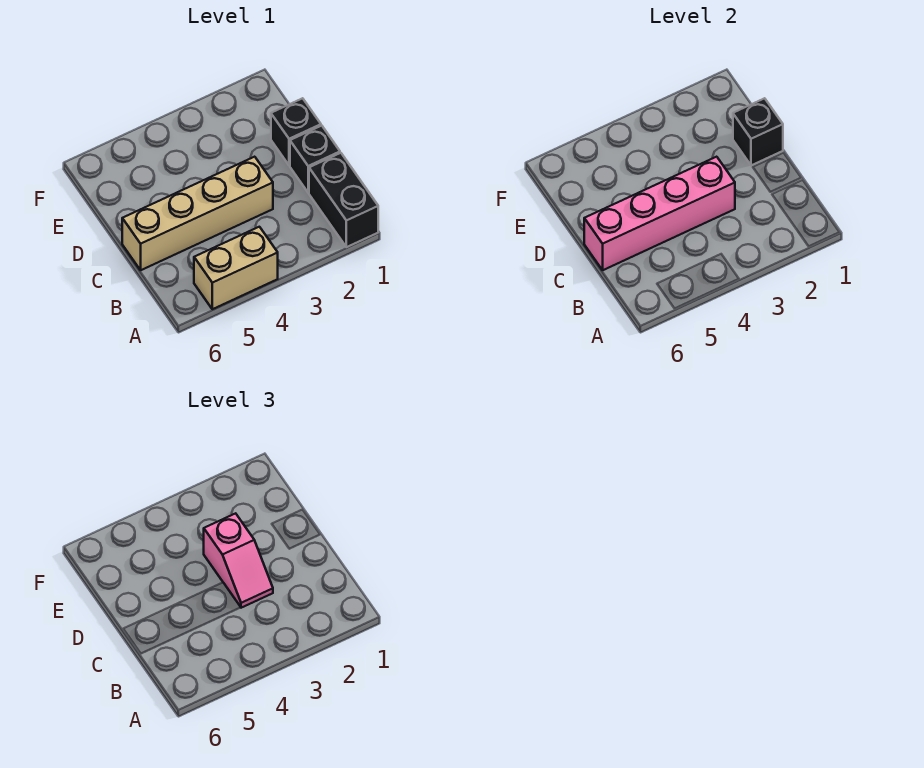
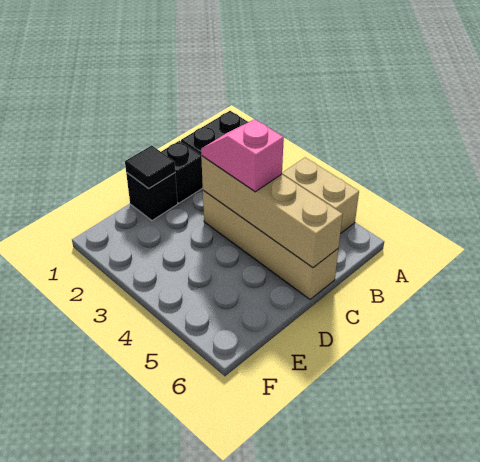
pink 1x4 brick [584,157,735,270] -> tan 1x4 brick [201,156,343,268]
pink 1x2 slope [204,513,273,608] -> pink 1x2 slope turned to [201,119,284,192]
black 1x1 brick [733,98,783,165] -> black 1x1 tile [125,145,175,189]

